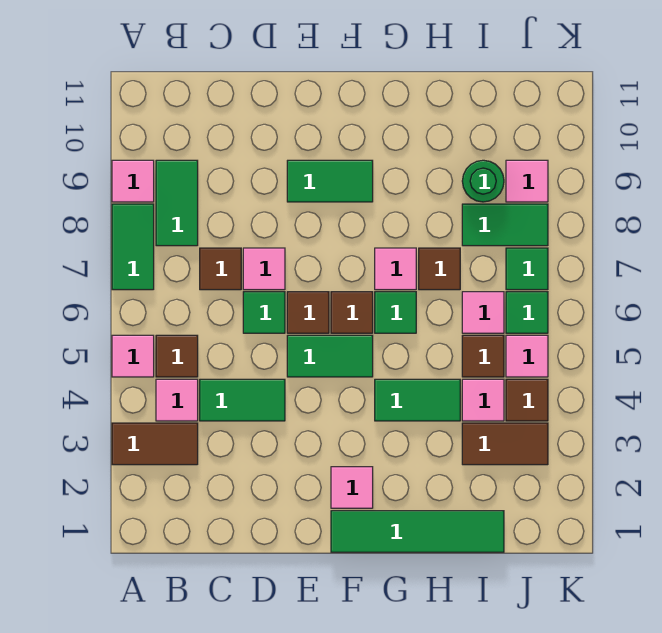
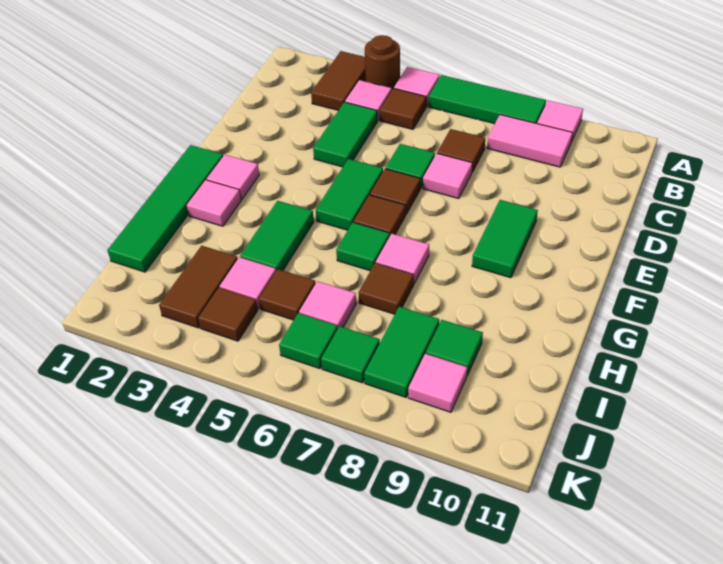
none -> brown 1x1 round brick [365,35,400,90]
green 1x2 tile [112,204,154,290] -> green 1x3 tile [428,75,546,124]
green 1x2 tile [156,160,198,246] -> pink 1x2 tile [487,115,572,167]
green 1x1 round brick [462,160,504,202] -> green 1x1 tile [426,320,483,375]
pink 1x1 tile [506,335,548,377] -> pink 1x1 tile moved to [187,180,241,226]

